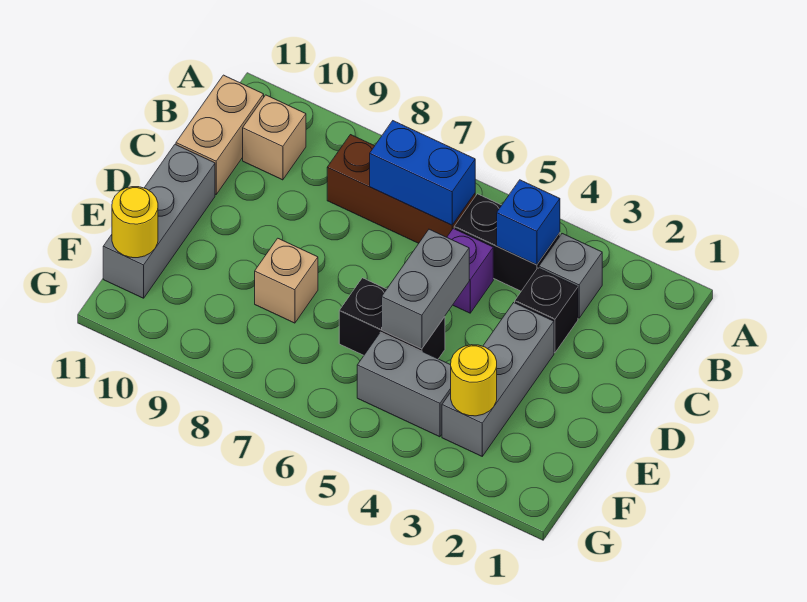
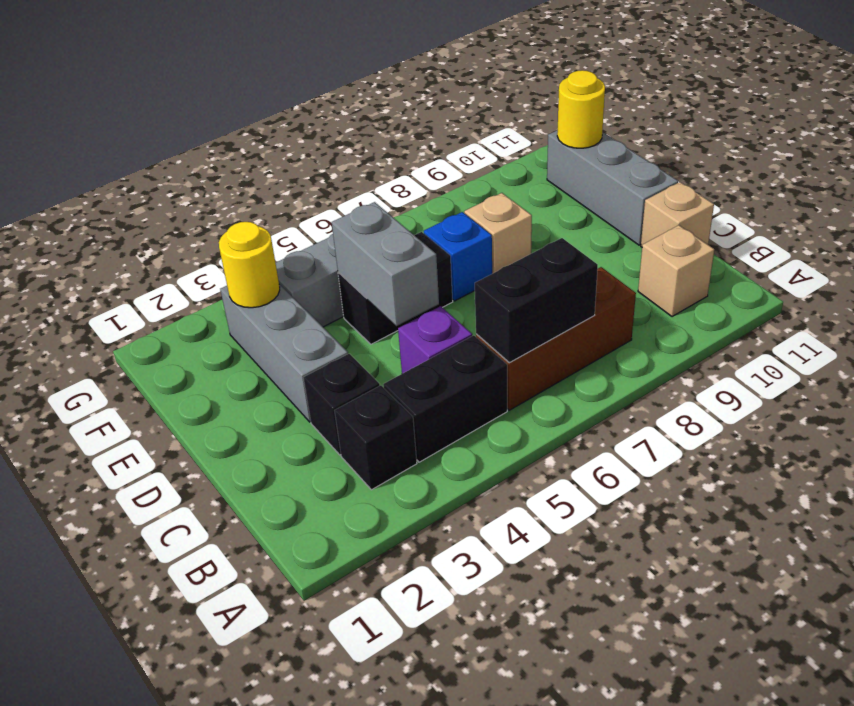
grey 1x1 brick [539,234,602,318] -> black 1x1 brick [334,385,417,490]
blue 1x1 brick [497,180,560,265] -> blue 1x1 brick moved to [424,212,492,301]
blue 1x2 brick [370,121,475,225] -> black 1x2 brick [475,238,598,363]
tan 1x2 brick [176,75,264,194] -> tan 1x1 brick [641,182,714,247]

